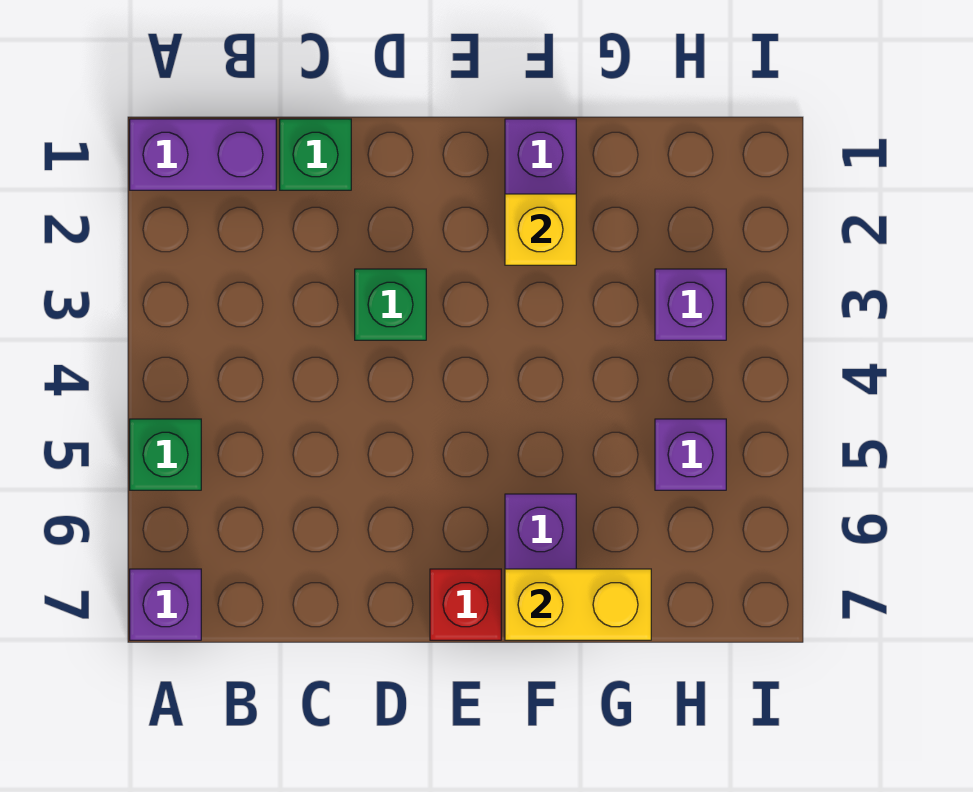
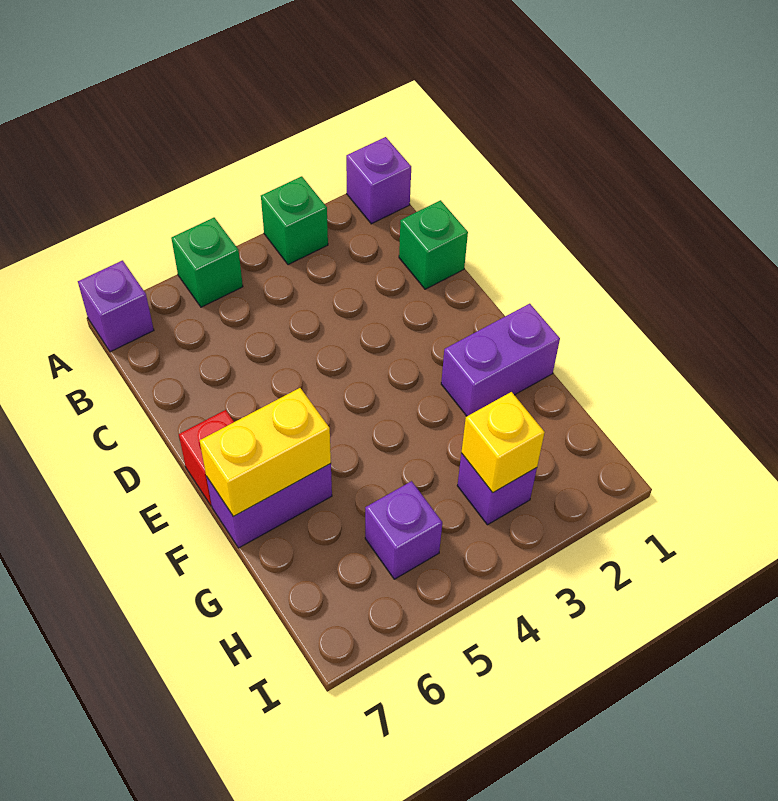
purple 1x2 brick [130,119,276,190] -> purple 1x1 brick [346,137,411,224]
green 1x1 brick [355,269,426,340] -> green 1x1 brick moved to [261,176,328,265]
yellow 1x1 brick [505,194,576,265] -> yellow 1x1 brick moved to [461,392,545,493]
yellow 1x2 brick [505,569,651,640] -> yellow 1x2 brick turned to [200,388,331,517]

